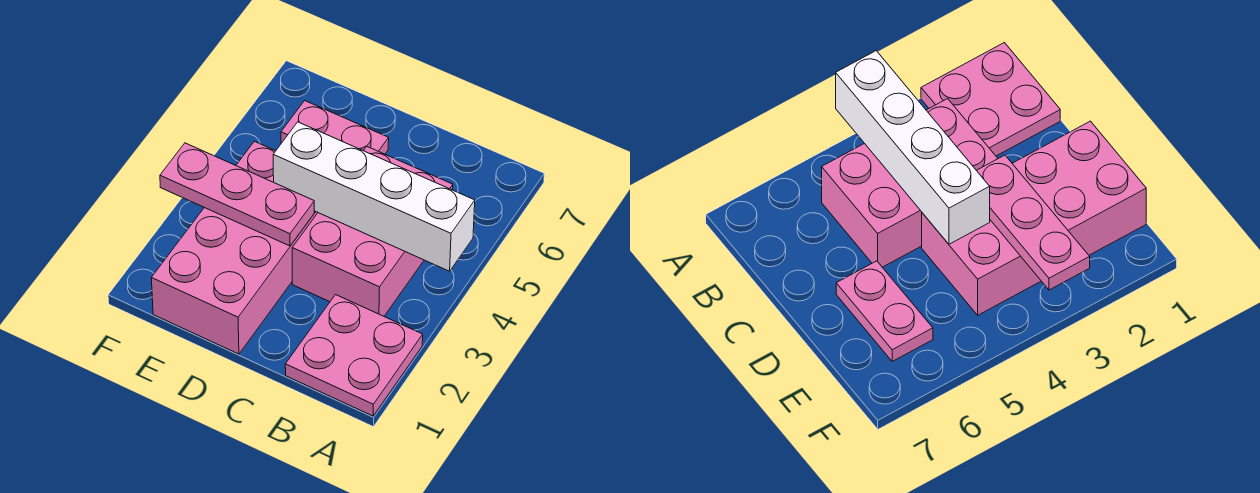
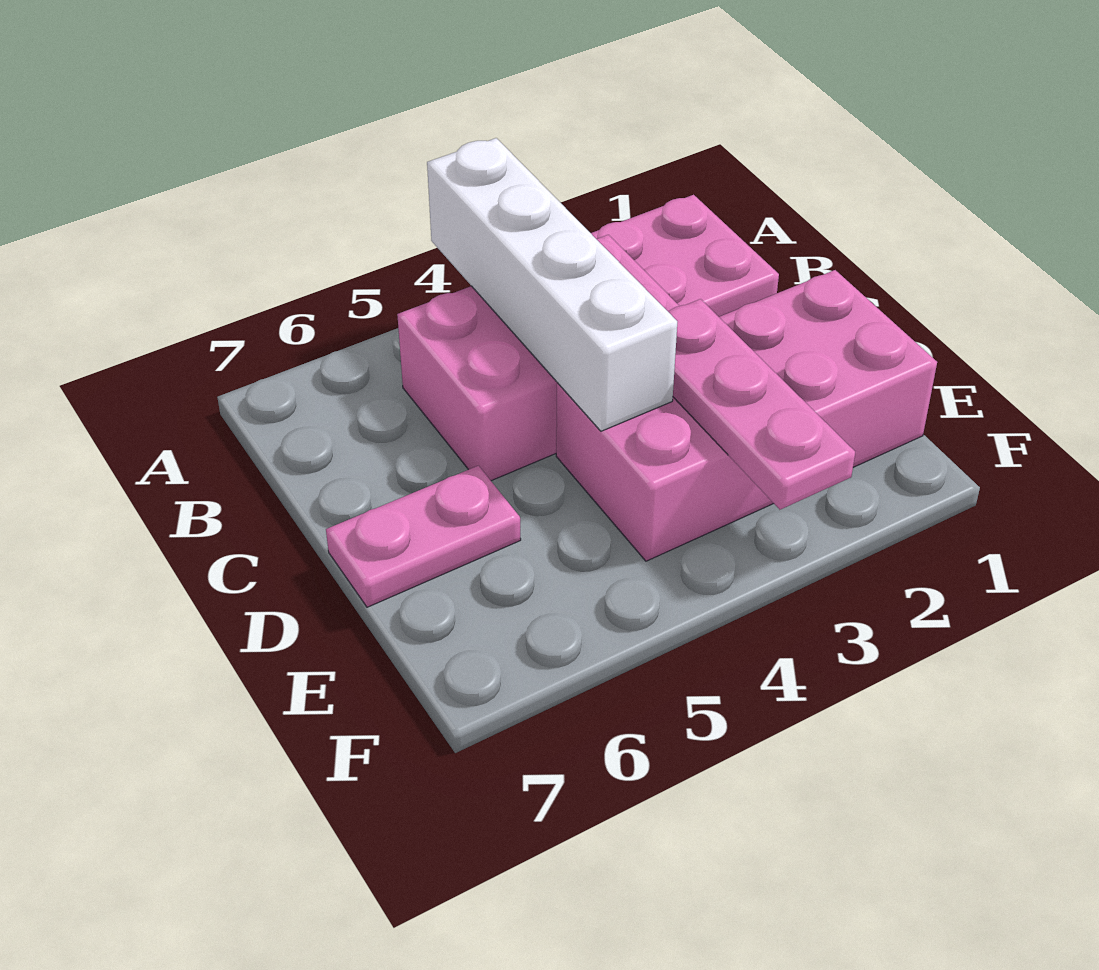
pink 1x2 plate [281,101,389,154] -> pink 1x2 plate turned to [326,466,521,607]

